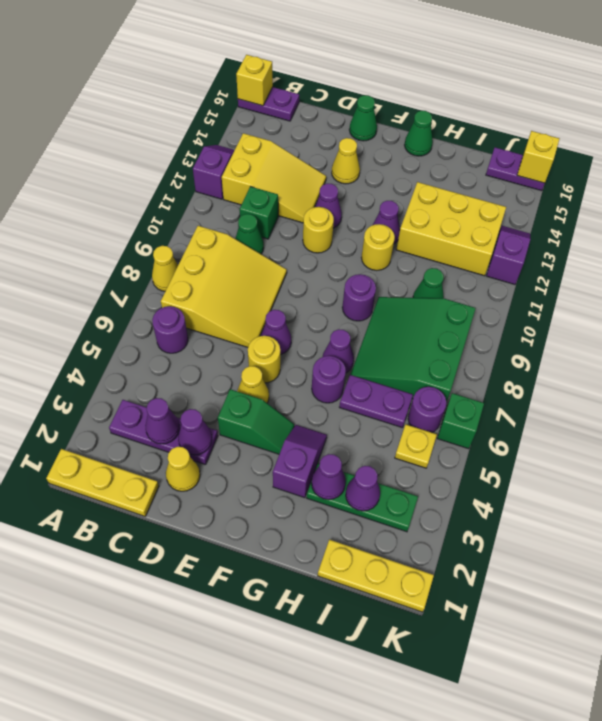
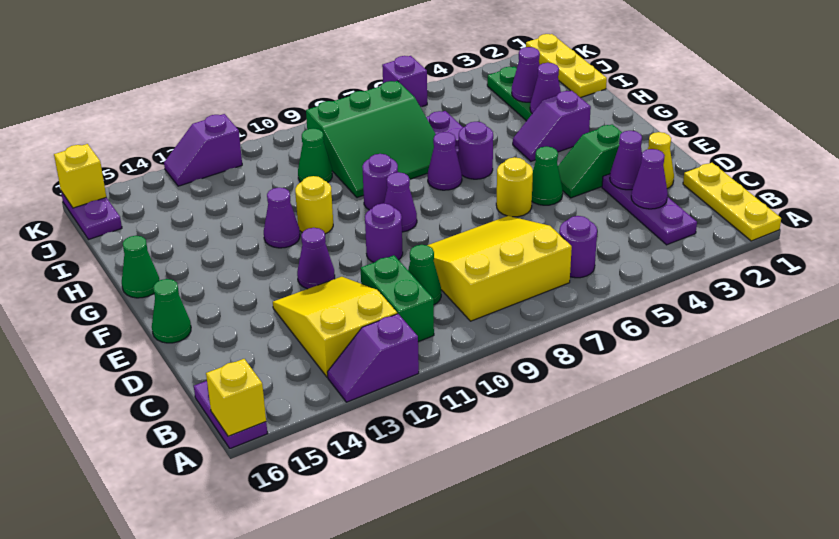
yellow 1x1 cone [152,246,178,291] -> none
green 1x1 brick [240,186,278,239] -> green 1x2 brick [361,256,434,342]
green 1x2 slope [218,389,294,454] -> green 1x2 slope turned to [558,124,622,198]
yellow 1x1 cone [237,366,269,403] -> green 1x1 cone [532,146,563,205]
purple 1x1 cone [261,310,291,355] -> purple 1x1 cone moved to [384,172,417,232]
yellow 1x1 round brick [303,207,334,253] -> none
yellow 1x1 cone [332,138,360,184] -> none
yellow 2x3 brick [396,182,506,276] -> none
yellow 1x1 plate [395,424,437,468] -> none
purple 1x1 round brick [408,387,446,432] -> purple 1x1 round brick moved to [365,203,403,263]
green 1x1 brick [437,393,484,449] -> purple 1x1 brick [382,56,427,107]

